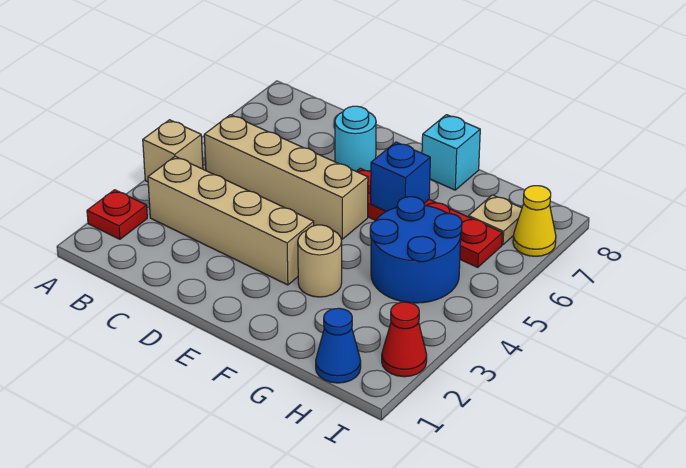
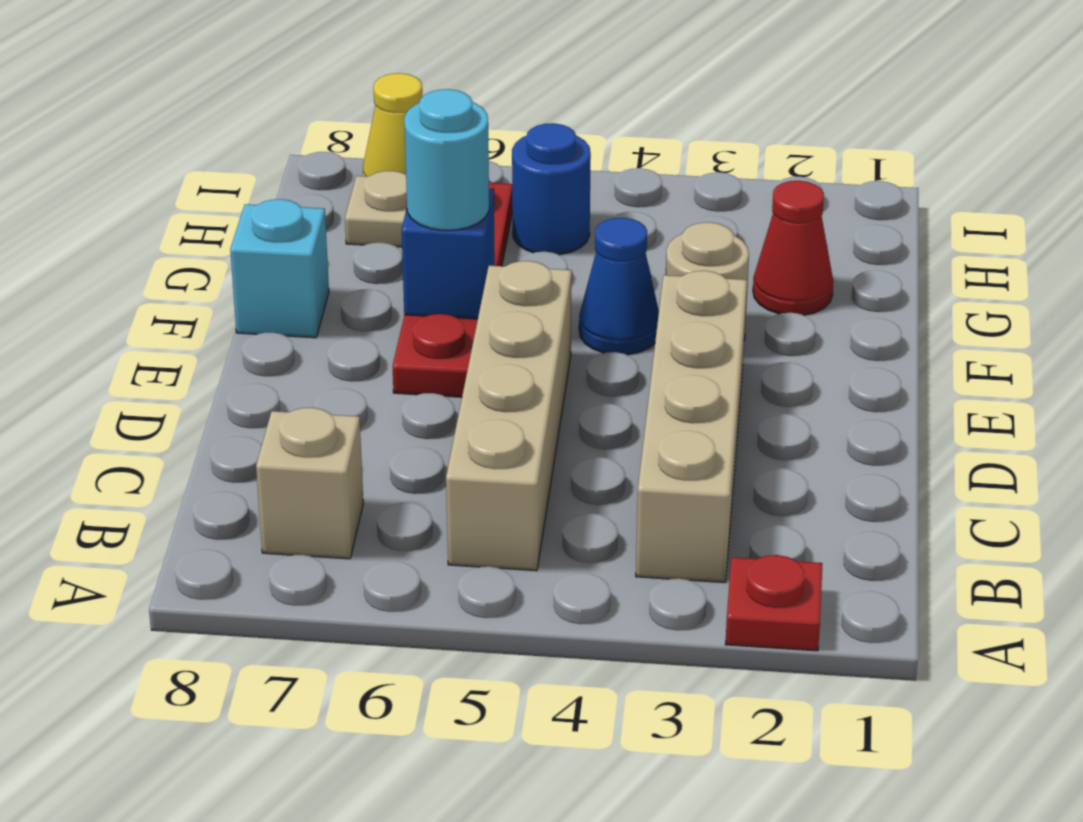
tan 1x1 brick [143,120,203,182] -> tan 1x1 brick moved to [256,408,363,559]
cyan 1x1 round brick [335,106,376,171] -> cyan 1x1 round brick moved to [404,89,489,231]
blue 2x2 round brick [370,197,462,303] -> blue 1x1 round brick [512,123,591,255]
blue 1x1 cone [316,308,361,383] -> blue 1x1 cone moved to [579,218,659,355]
red 1x1 cone [382,302,427,377] -> red 1x1 cone moved to [753,181,833,315]

